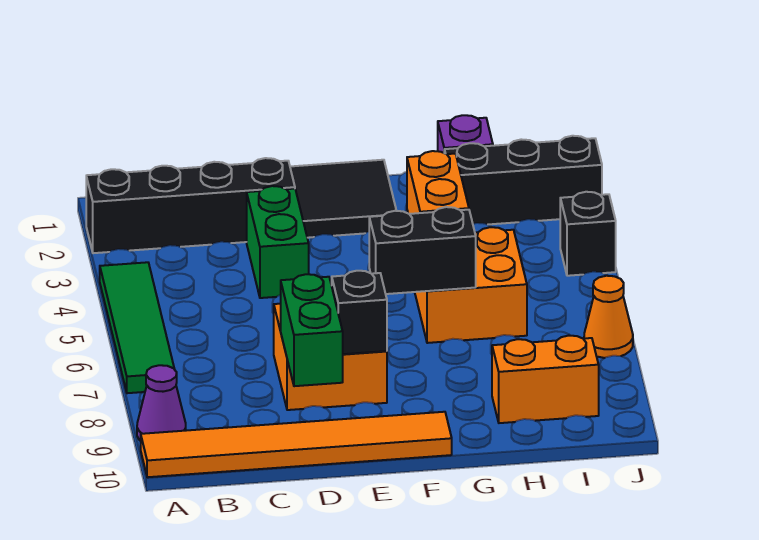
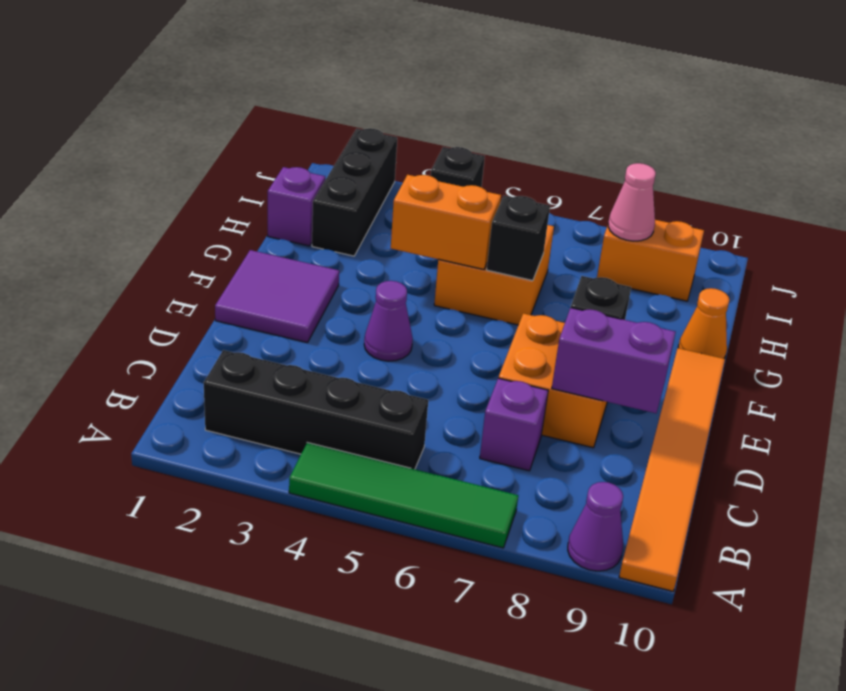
black 1x4 brick [86,158,295,253] -> black 1x4 brick turned to [204,350,428,469]
none -> purple 1x1 brick [480,378,548,471]
green 1x2 brick [247,186,309,298] -> none
green 1x2 brick [281,274,343,386] -> purple 1x2 brick [552,308,676,413]
black 2x2 tile [290,160,396,238] -> purple 2x2 tile [215,250,339,343]
none -> purple 1x1 cone [364,281,413,361]
black 1x2 brick [369,207,476,294] -> black 1x1 brick [487,196,550,281]
orange 1x2 brick [492,336,599,423] -> orange 1x2 brick turned to [597,220,704,301]
none -> pink 1x1 cone [608,163,656,241]
orange 1x1 cone [584,276,633,358] -> orange 1x1 cone moved to [678,288,730,358]

